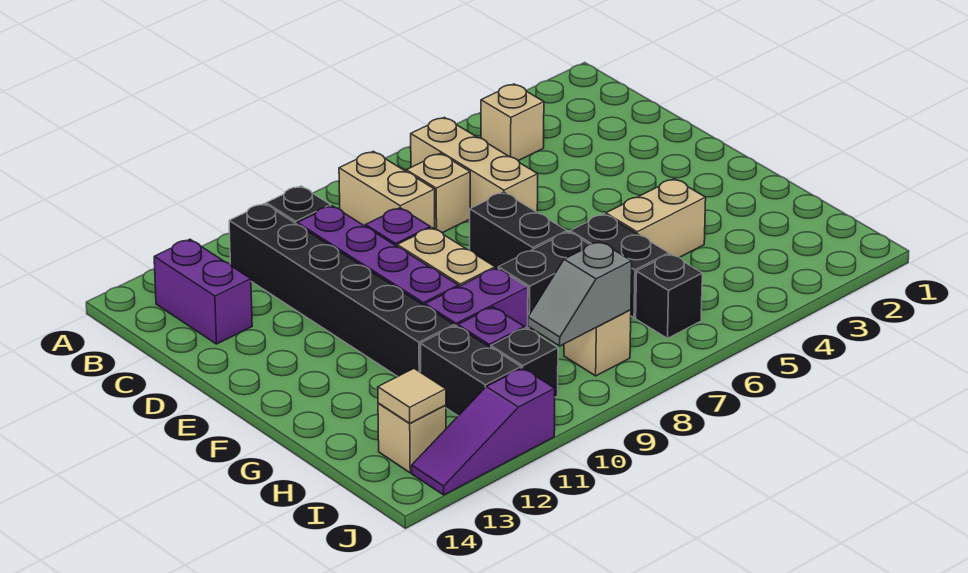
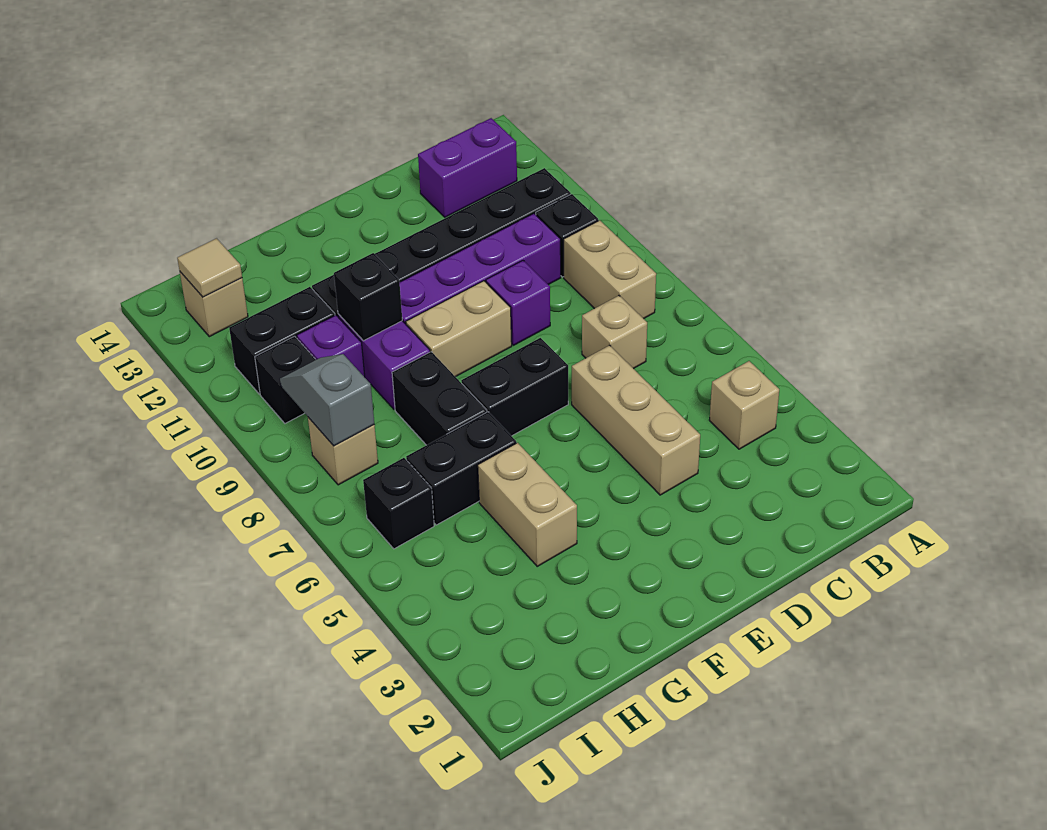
tan 1x3 brick [411,117,538,212] -> tan 1x3 brick turned to [572,345,700,495]
tan 1x2 brick [339,151,435,229] -> tan 1x2 brick turned to [564,220,656,319]
none -> black 1x1 brick [334,253,402,341]
purple 1x3 slope [412,368,555,495] -> none

